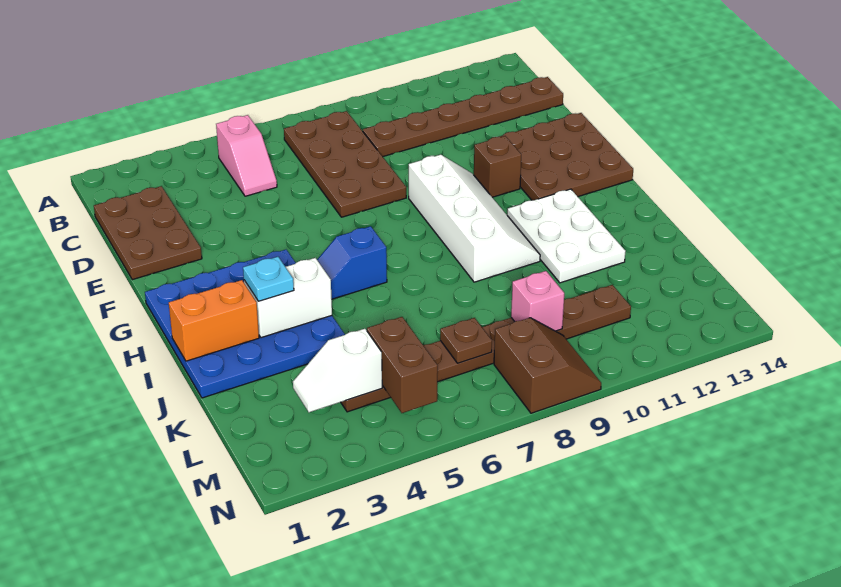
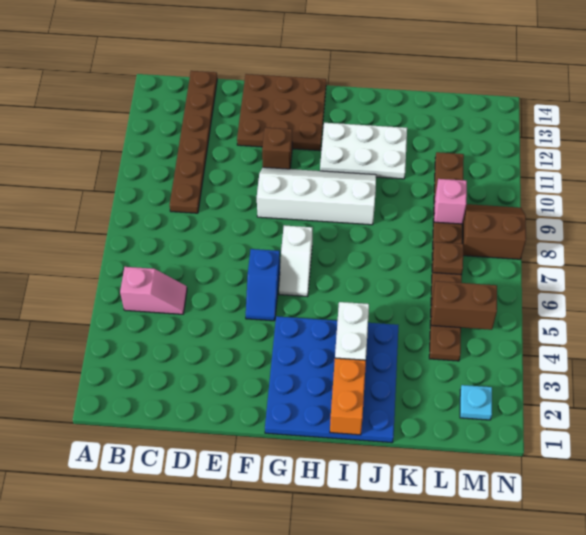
brown 2x4 plate [284,111,406,217] -> none
brown 2x3 plate [94,186,202,280] -> none
blue 1x2 slope [317,226,387,299] -> blue 1x2 slope moved to [246,249,280,321]
cyan 1x1 plate [243,257,294,301] -> cyan 1x1 plate moved to [460,385,492,420]
white 1x2 slope [293,329,382,412] -> white 1x2 slope moved to [279,225,312,297]

